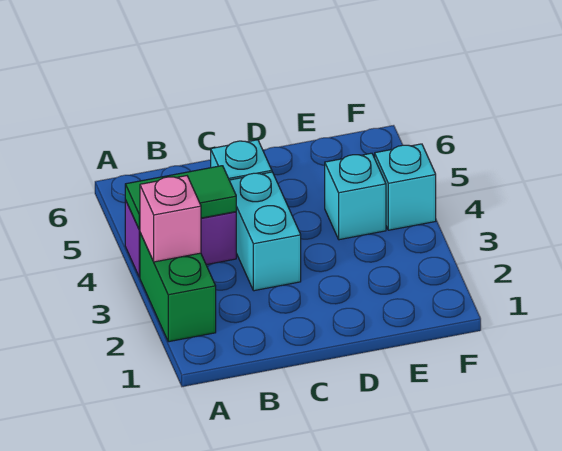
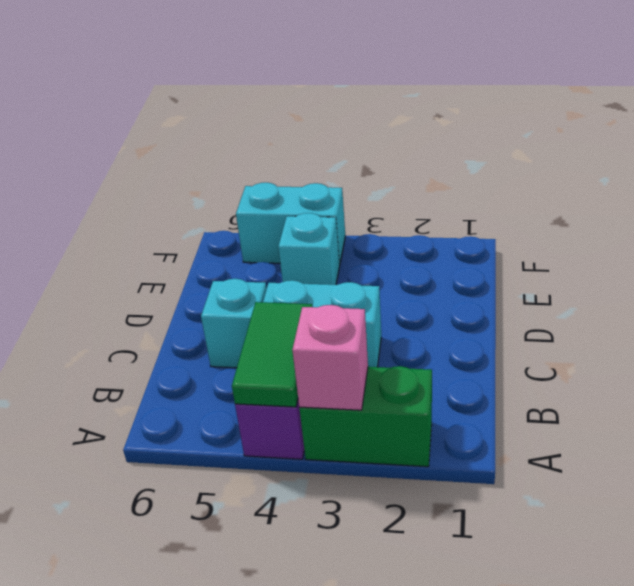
cyan 1x1 brick [375,144,436,230] -> cyan 1x2 brick [236,182,345,265]

